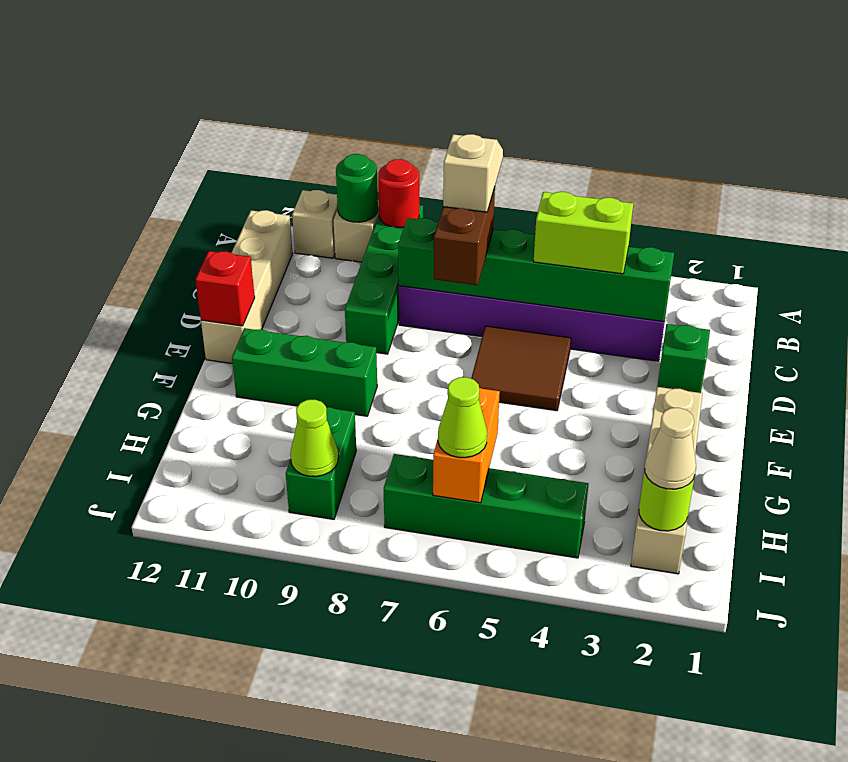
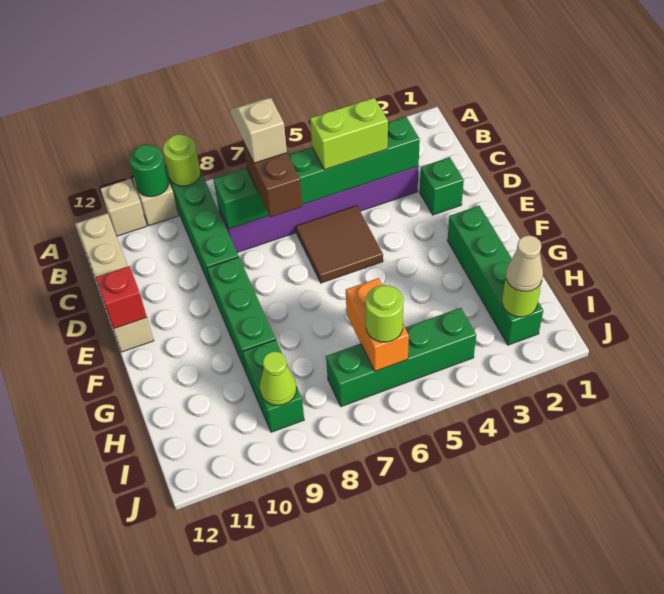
red 1x1 round brick [378,159,419,228] -> lime 1x1 round brick [163,134,201,186]
tan 1x4 brick [631,387,702,574] -> green 1x4 brick [447,206,543,345]
green 1x3 brick [232,328,377,416] -> green 1x3 brick turned to [207,257,275,371]
lime 1x1 cone [438,377,487,458] -> lime 1x1 round brick [365,285,404,342]

